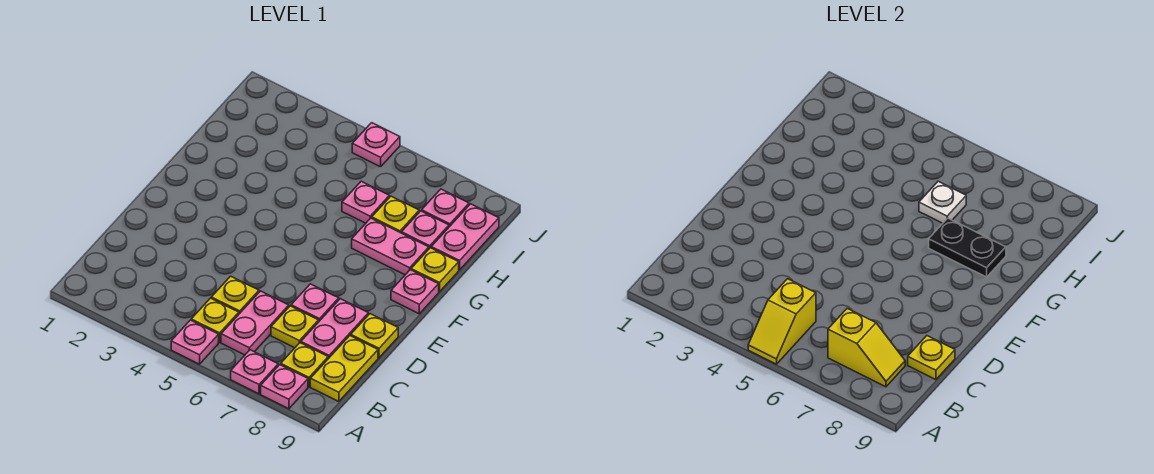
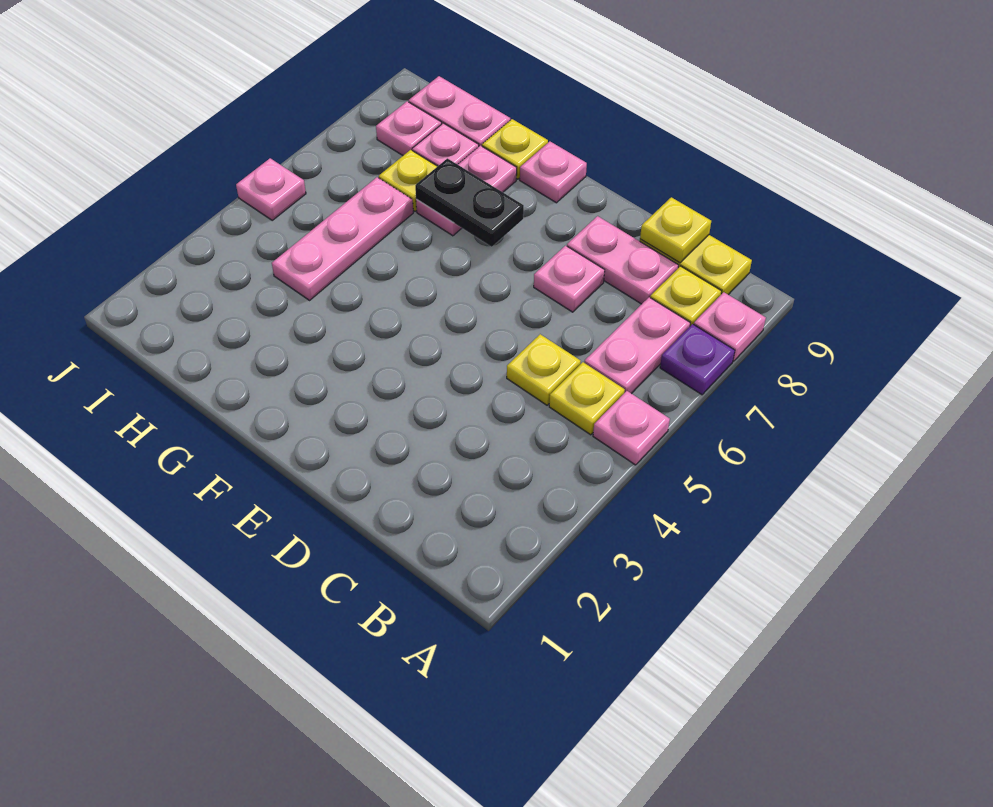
yellow 1x2 slope [748,279,816,364] -> none
pink 1x1 plate [231,350,278,394] -> purple 1x1 plate [660,324,735,395]
pink 1x2 plate [221,291,289,355] -> pink 1x2 plate turned to [584,297,690,394]
yellow 1x2 slope [828,308,905,387] -> none
yellow 1x1 plate [271,306,319,348] -> none
yellow 1x1 plate [351,314,398,358] -> none
black 1x2 plate [929,218,1006,277] -> black 1x2 plate turned to [415,158,524,247]
pink 1x1 plate [342,181,389,223] -> pink 1x3 plate [272,177,413,300]
white 1x1 plate [919,181,966,223] -> none

